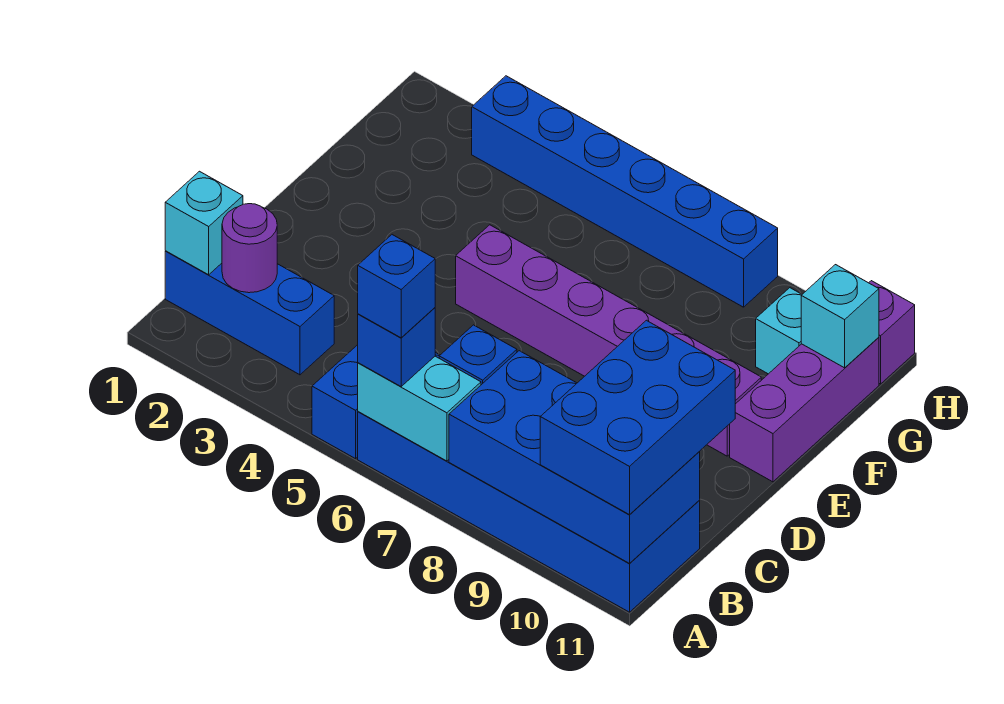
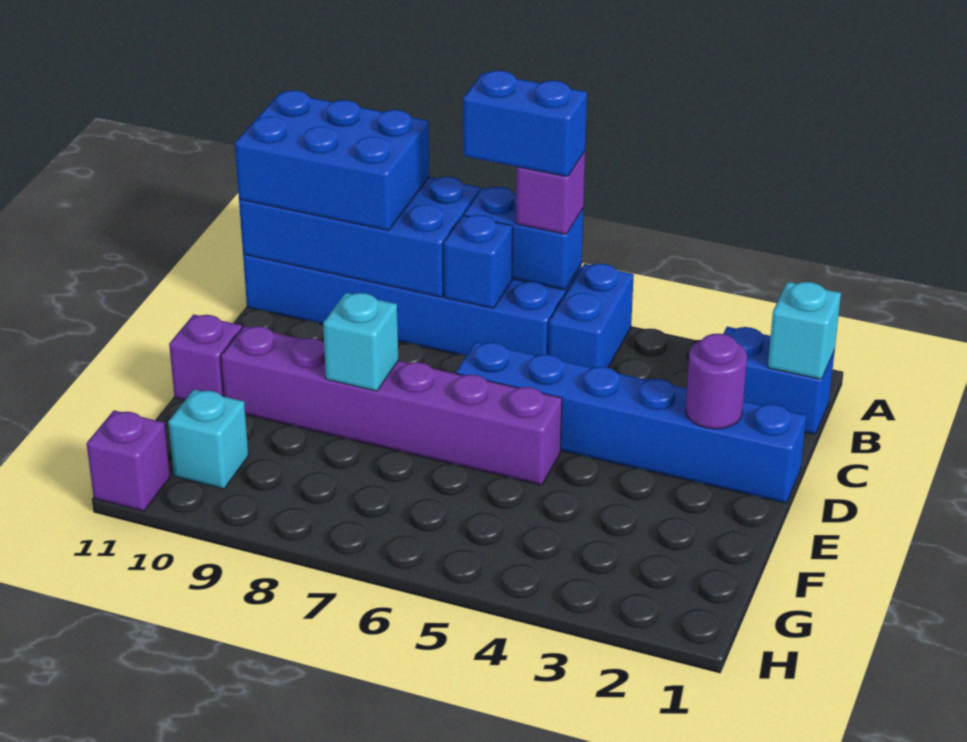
cyan 1x2 brick [358,356,481,461] -> blue 1x2 brick [464,187,583,290]
blue 1x1 brick [358,308,435,386] -> purple 1x1 brick [516,152,585,234]
blue 1x1 brick [358,235,435,338] -> blue 1x2 brick [463,71,587,177]
blue 2x3 brick [540,320,735,515] -> blue 2x3 brick turned to [235,90,429,230]
blue 1x3 brick [165,251,334,375] -> blue 1x2 brick [723,327,835,434]
purple 1x1 round brick [222,204,277,293] -> purple 1x1 round brick moved to [686,334,747,429]
purple 1x3 brick [730,337,879,482] -> purple 1x1 brick [169,314,242,400]
cyan 1x1 brick [801,265,879,368] -> cyan 1x1 brick moved to [323,293,398,391]
blue 1x6 brick [472,76,778,307] -> blue 1x6 brick moved to [456,342,806,503]

